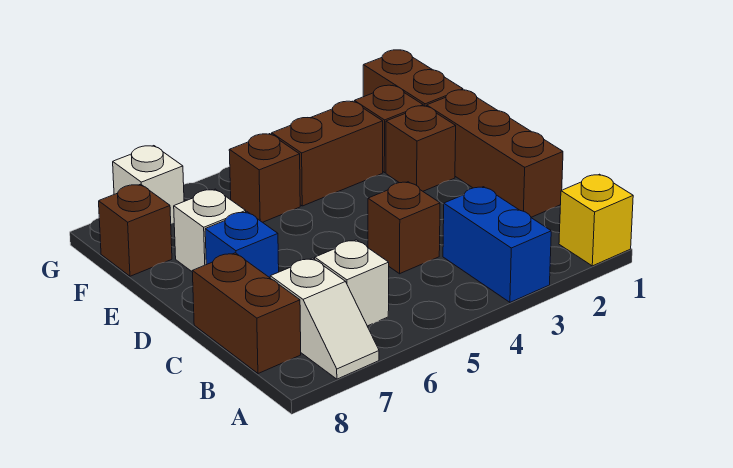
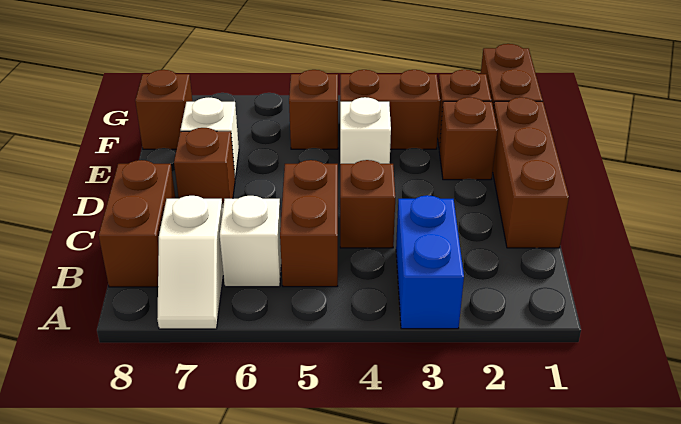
yellow 1x1 brick [559,174,633,266] -> none
none -> brown 1x2 brick [280,160,338,287]
blue 1x1 brick [205,212,279,278] -> brown 1x1 brick [174,128,235,208]
white 1x1 brick [113,146,184,223] -> white 1x1 brick moved to [340,97,391,164]

